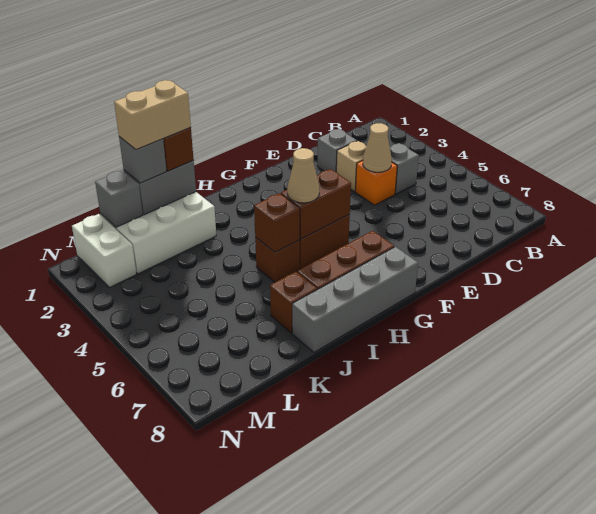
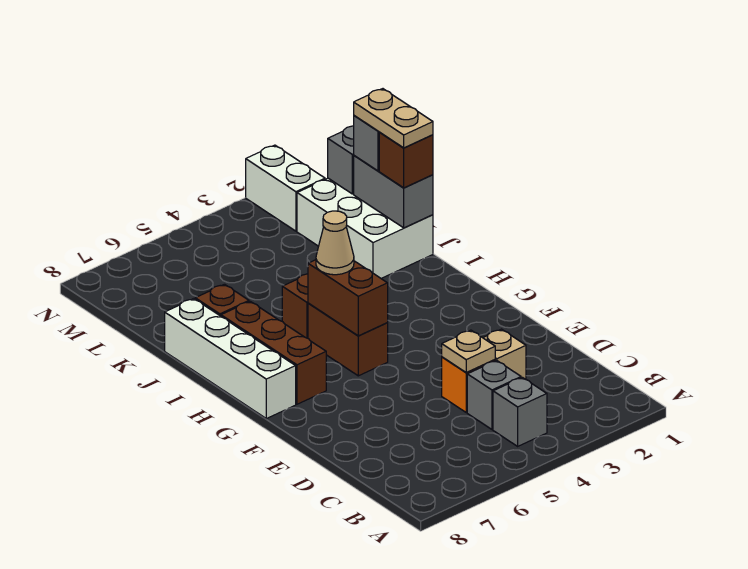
grey 1x1 brick [317,129,357,172] -> grey 1x1 brick moved to [493,377,547,446]
tan 1x1 cone [363,123,392,172] -> tan 1x1 plate [442,330,495,373]
grey 1x4 brick [292,247,418,352] -> white 1x4 brick [165,299,296,419]
brown 1x1 brick [254,193,300,252] -> none
tan 1x2 brick [114,80,191,150] -> tan 1x2 plate [354,89,433,148]
white 1x2 brick [72,214,136,287] -> white 1x2 brick turned to [246,145,325,231]

